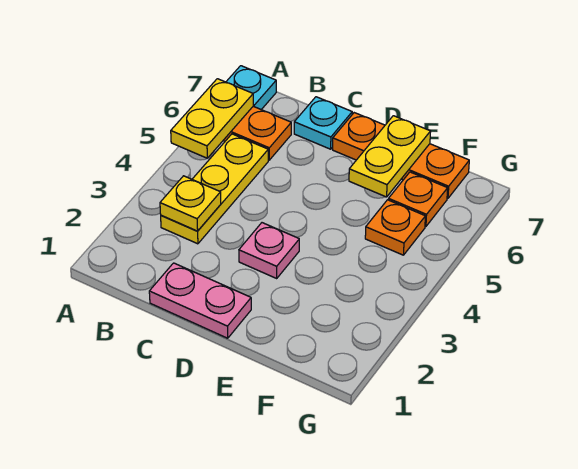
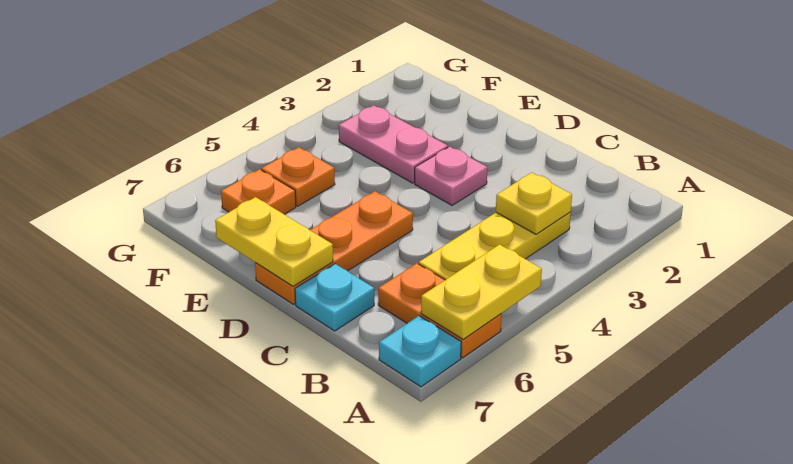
pink 1x2 plate [149,263,251,338] -> pink 1x2 plate moved to [339,105,448,183]
orange 1x3 plate [333,113,469,198] -> orange 1x3 plate turned to [255,191,413,304]
yellow 1x2 plate [349,116,431,197] -> yellow 1x2 plate turned to [215,197,333,286]

